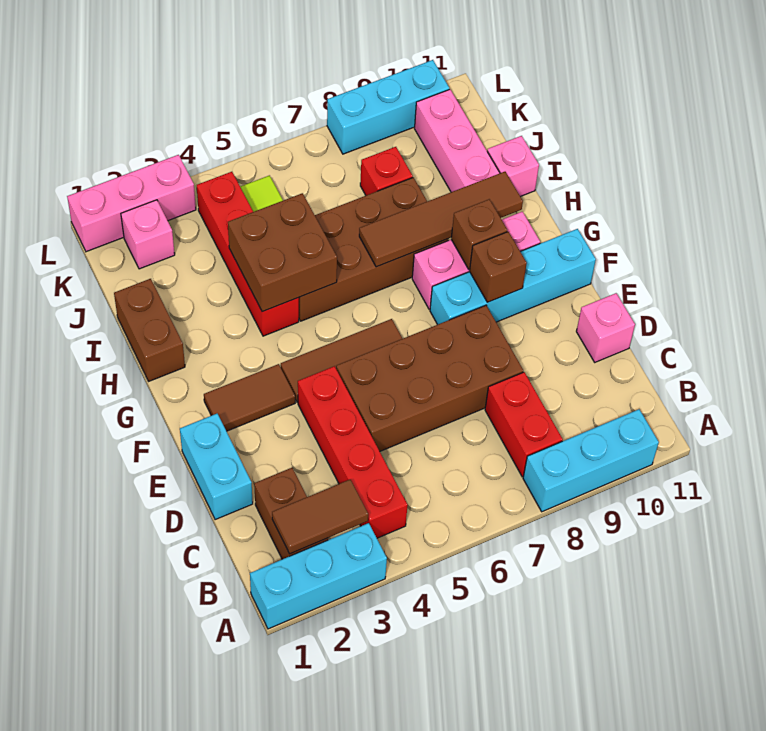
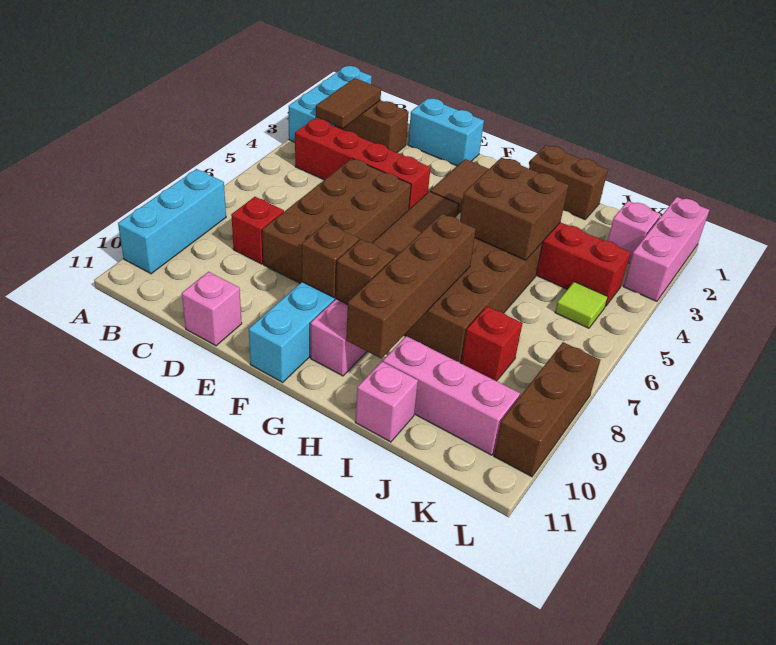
red 1x2 brick [485,372,563,477] -> red 1x1 brick [231,197,284,264]
brown 1x4 tile [359,172,523,267] -> brown 1x4 brick [346,214,476,358]
cyan 1x3 brick [327,60,449,154] -> brown 1x3 brick [494,342,600,477]

